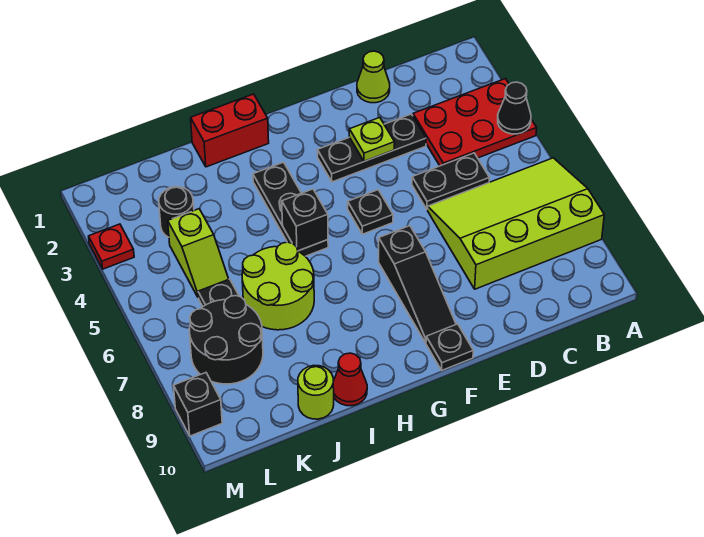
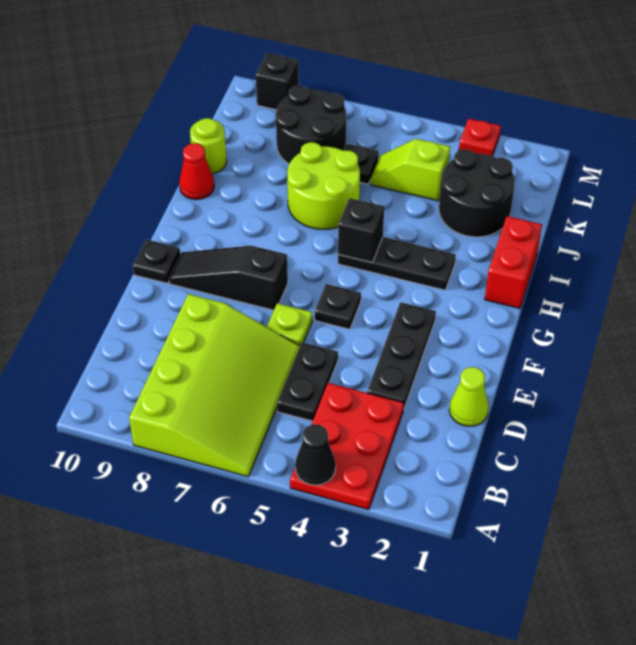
lime 1x1 plate [349,118,395,161] -> lime 1x1 plate moved to [267,303,312,346]
black 1x1 round brick [159,187,194,237] -> black 2x2 round brick [439,150,515,237]

